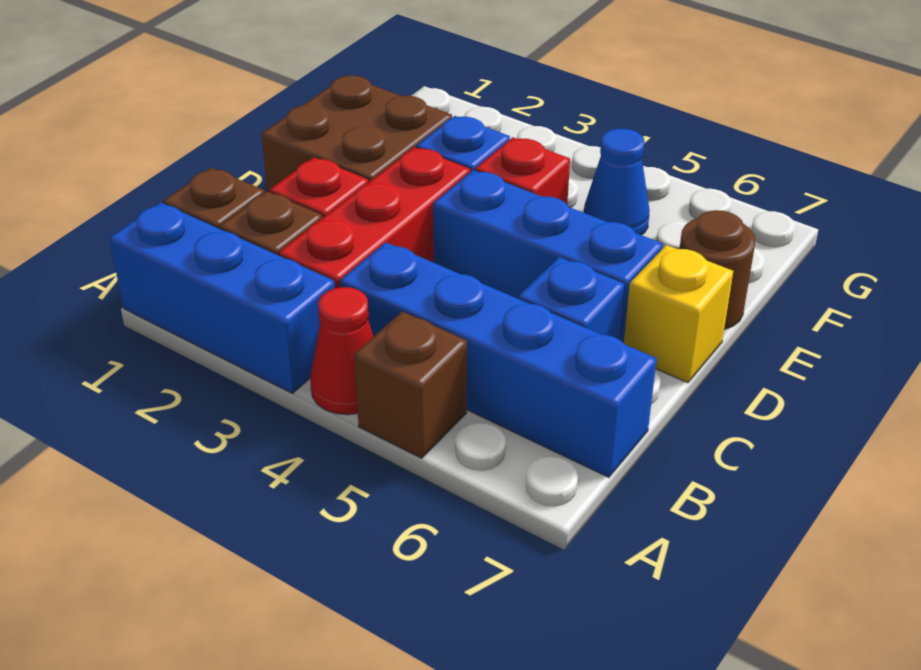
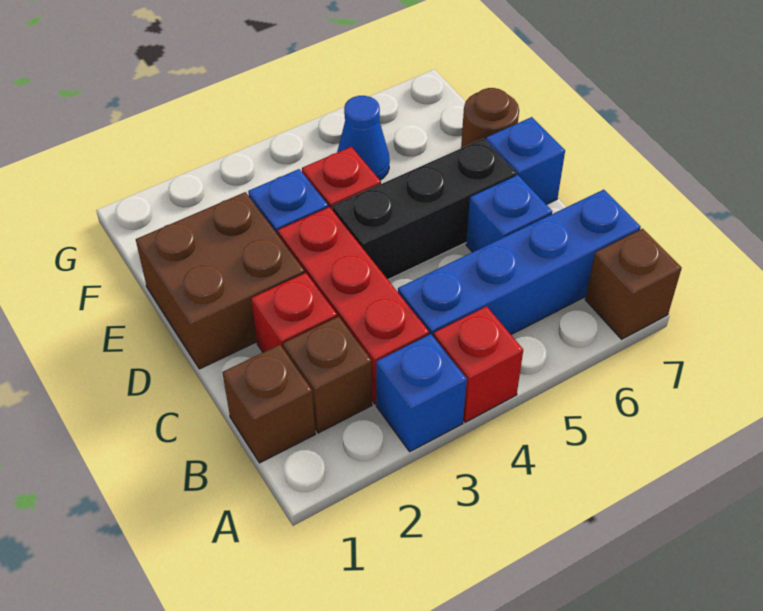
blue 1x3 brick [109,202,335,393] -> blue 1x1 brick [376,334,467,451]
red 1x1 cone [310,287,374,415] -> red 1x1 brick [434,306,523,422]
brown 1x1 brick [354,312,467,458] -> brown 1x1 brick moved to [585,229,682,339]
blue 1x3 brick [433,170,663,343] -> black 1x3 brick [332,139,516,279]
yellow 1x1 brick [624,245,733,383] -> blue 1x1 brick [486,117,565,204]

